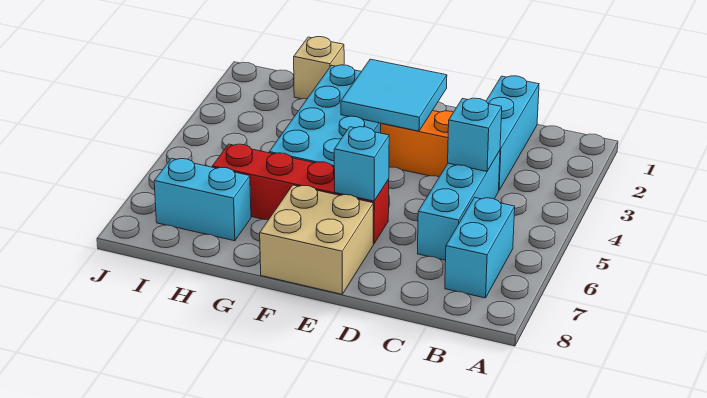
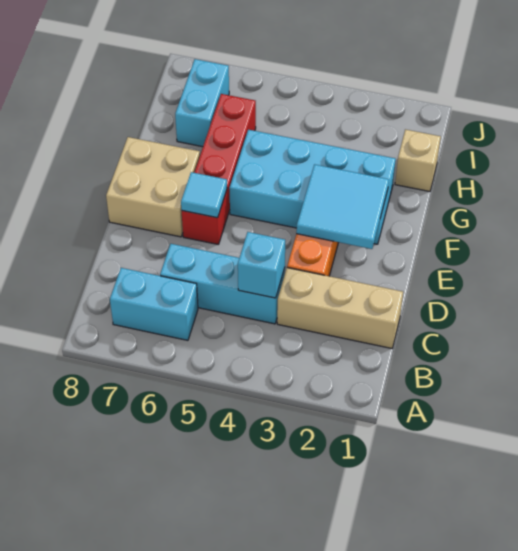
cyan 1x3 brick [486,76,539,191] -> tan 1x3 brick [277,268,403,349]
cyan 1x1 brick [334,127,389,201] -> cyan 1x1 tile [181,172,227,218]

